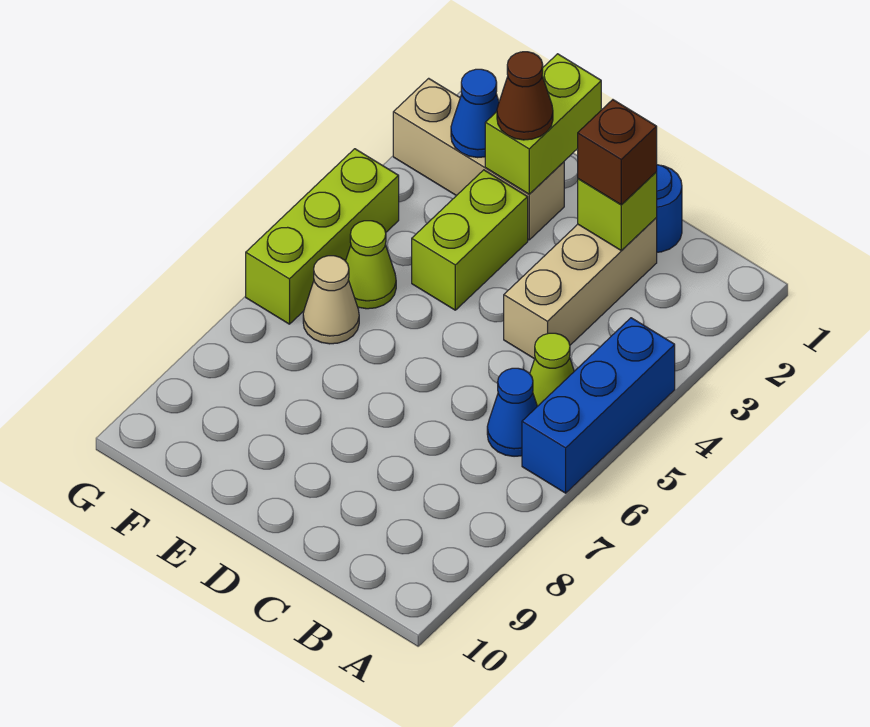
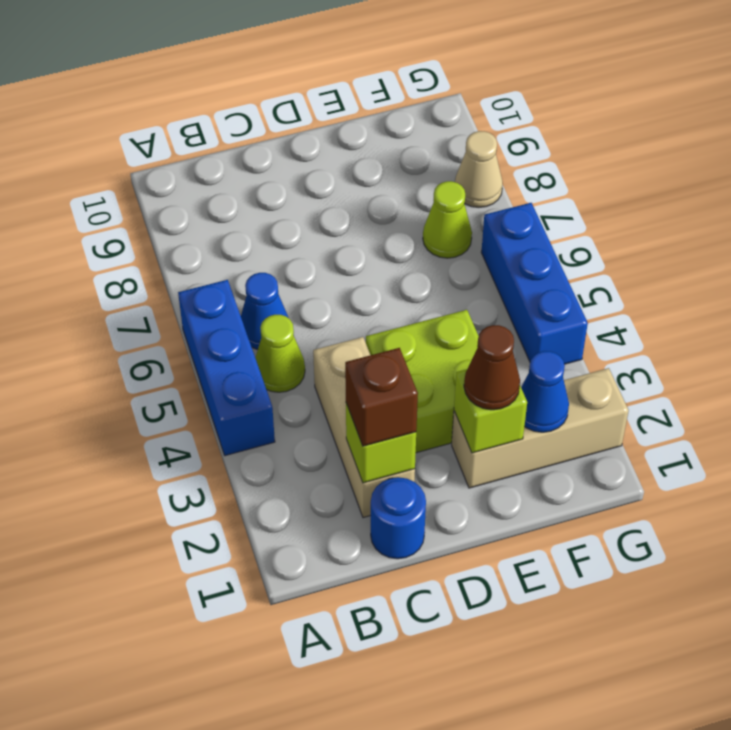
lime 1x2 brick [485,54,601,194] -> lime 1x1 brick [454,369,527,453]
lime 1x2 brick [412,170,528,310] -> lime 2x2 brick [366,310,479,453]
lime 1x1 cone [346,221,396,309] -> lime 1x1 cone moved to [423,181,472,258]
tan 1x1 cone [303,256,359,344] -> tan 1x1 cone moved to [455,131,503,207]
lime 1x3 brick [246,149,399,324] -> blue 1x3 brick [481,203,588,364]

